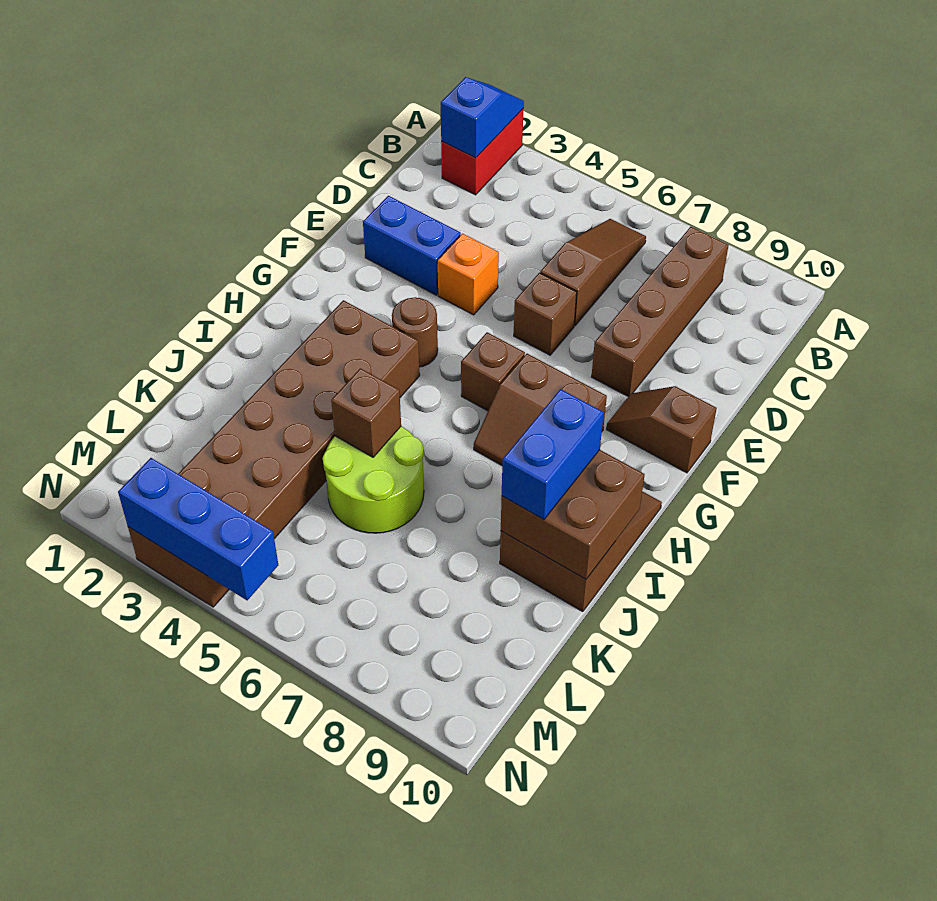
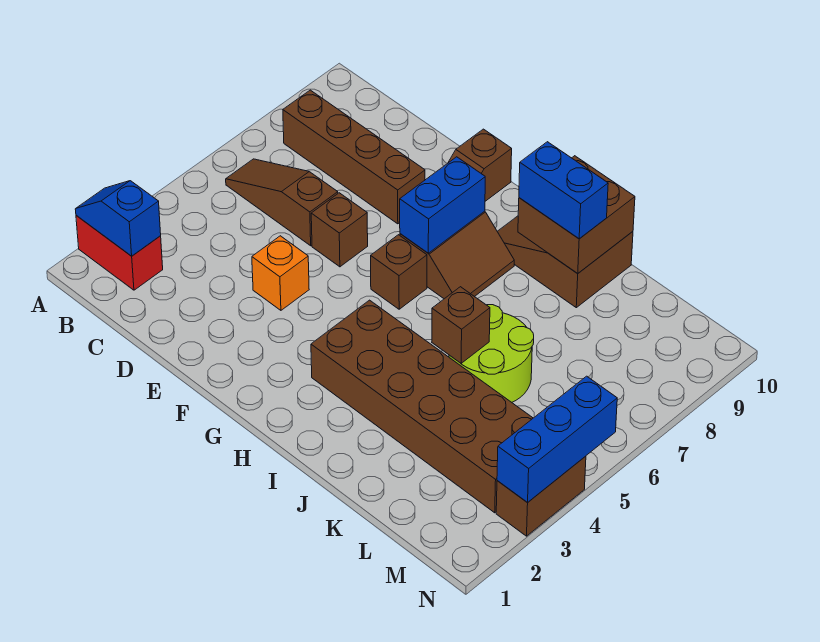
blue 1x2 brick [363,196,461,295] -> blue 1x2 brick moved to [400,157,485,253]
brown 1x1 round brick [392,297,438,367] -> none

